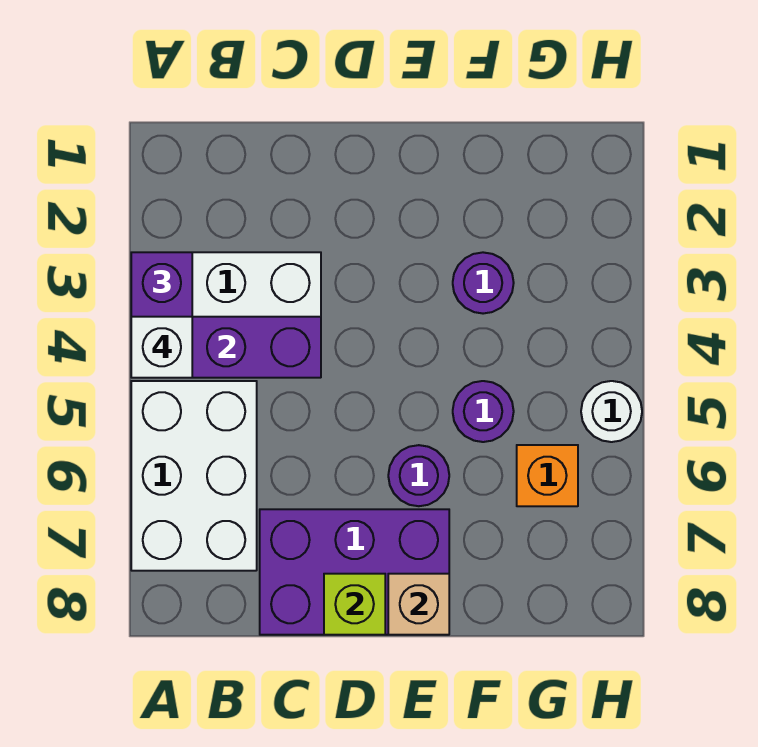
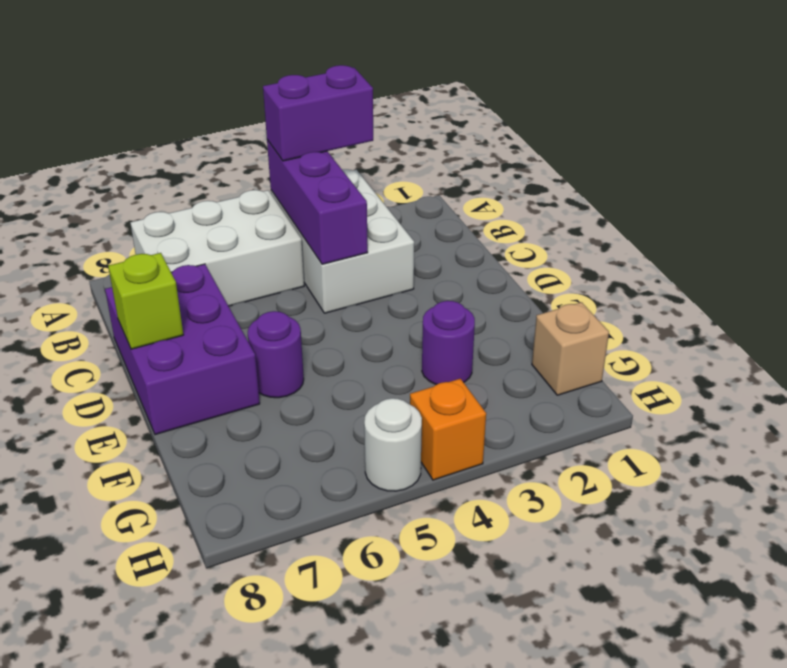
white 1x1 brick [131,317,192,378] -> none
tan 1x1 brick [388,574,449,635] -> tan 1x1 brick moved to [532,302,609,395]
purple 1x1 round brick [453,381,514,442] -> none
orange 1x1 brick [517,445,578,506] -> orange 1x1 brick moved to [410,379,486,480]

